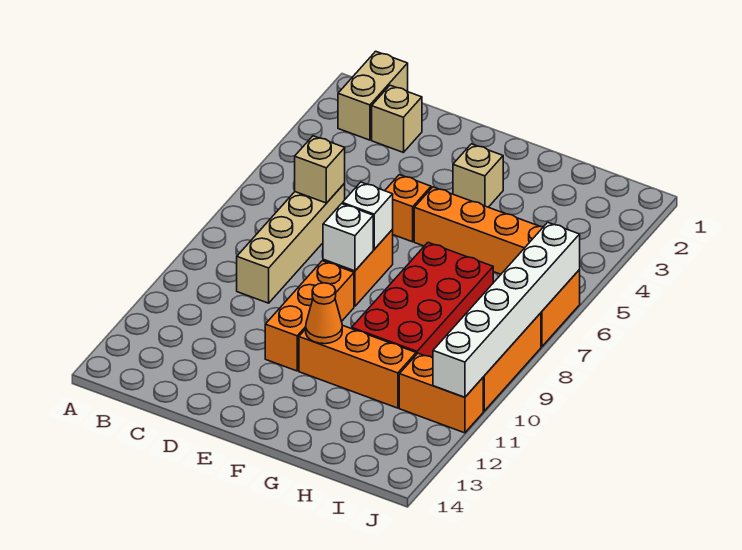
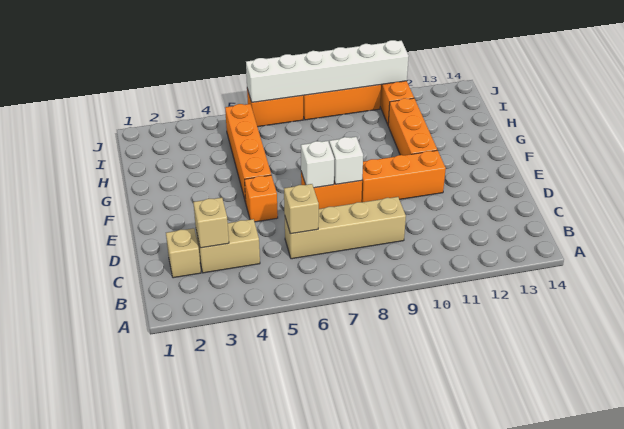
tan 1x2 brick [338,51,408,140] -> tan 1x2 brick moved to [196,219,260,273]
tan 1x1 brick [453,144,503,207] -> tan 1x1 brick moved to [193,198,229,248]
orange 1x1 cone [306,283,342,344] -> none
red 2x4 brick [352,243,493,358] -> none

